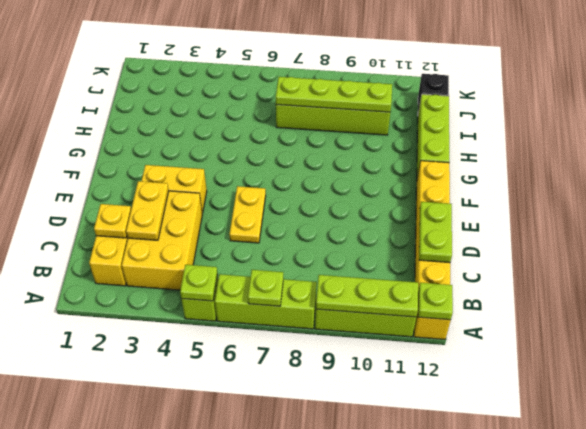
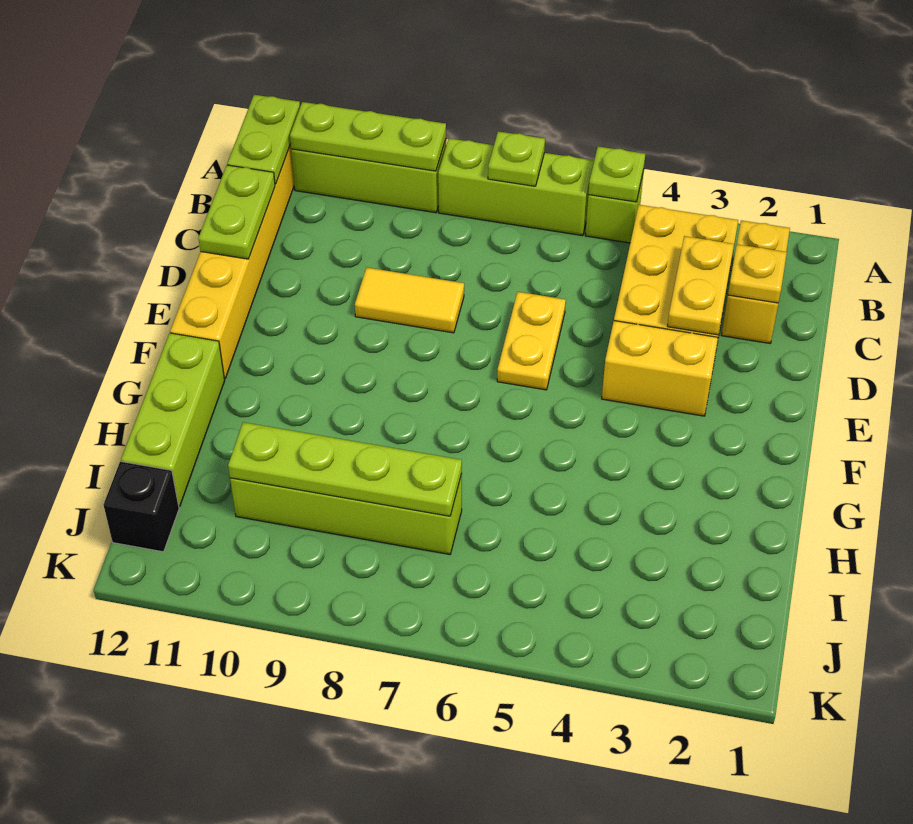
lime 1x1 plate [418,283,453,320] -> lime 1x2 plate [227,95,300,184]
none -> yellow 1x2 tile [355,267,464,333]

